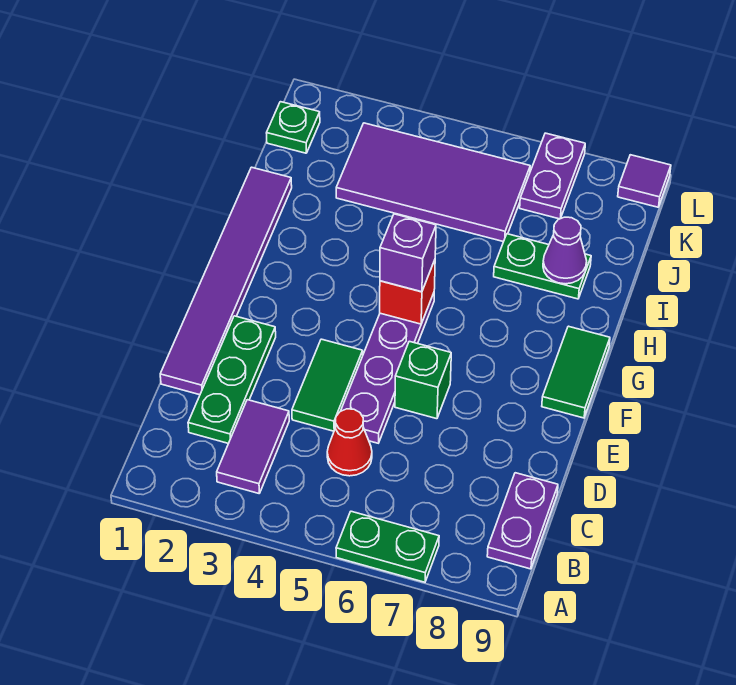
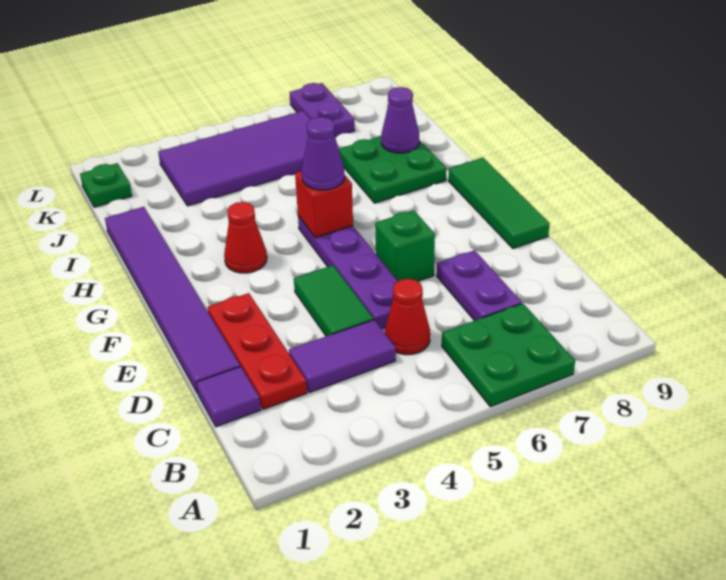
green 1x2 plate [336,511,439,582] -> green 2x2 plate [442,303,575,407]
purple 1x2 tile [217,400,289,493] -> purple 1x2 tile turned to [289,320,396,393]
purple 1x2 plate [487,473,558,569] -> purple 1x2 plate moved to [437,250,522,321]
green 1x3 plate [188,316,276,443] -> red 1x3 plate [208,293,307,410]
green 1x2 tile [542,326,610,418] -> green 1x3 tile [449,158,550,249]
none -> red 1x1 cone [224,202,267,273]
purple 1x1 brick [380,214,436,292] -> purple 1x1 cone [302,117,344,190]
green 1x2 plate [494,234,591,299] -> green 2x2 plate [339,136,446,203]
purple 1x1 tile [618,155,671,207] -> purple 1x1 tile moved to [196,366,261,427]

